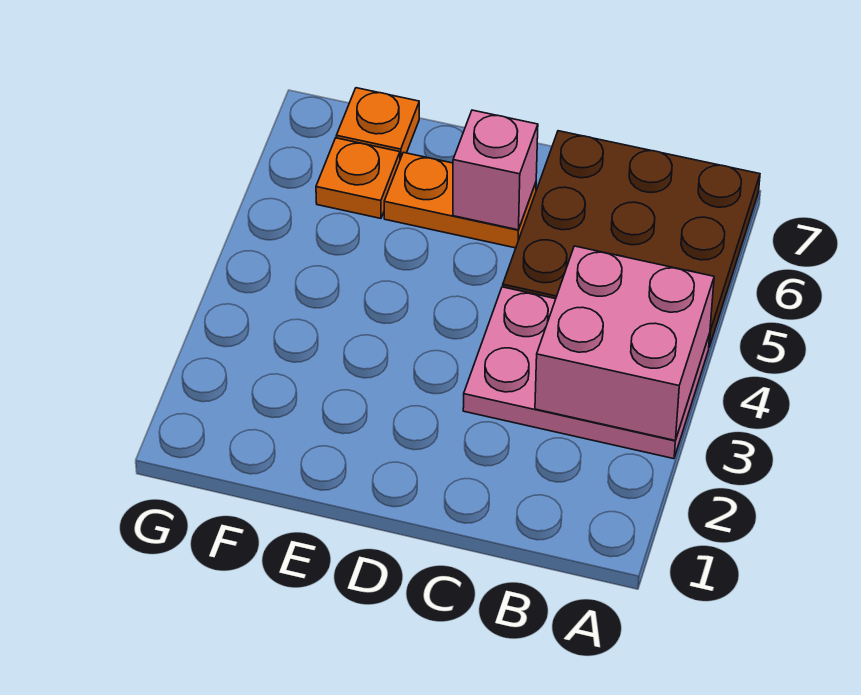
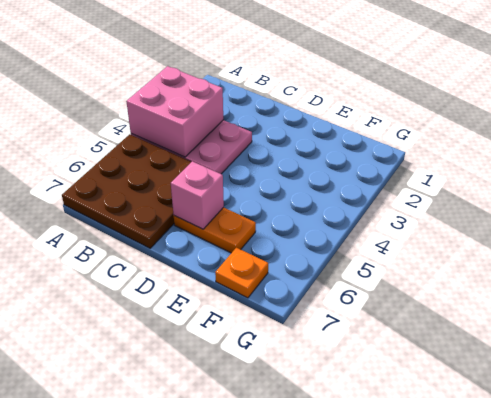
orange 1x1 plate [316,138,400,218] -> none

